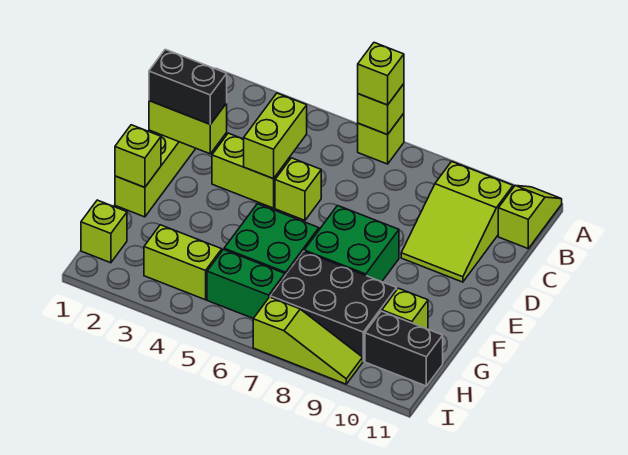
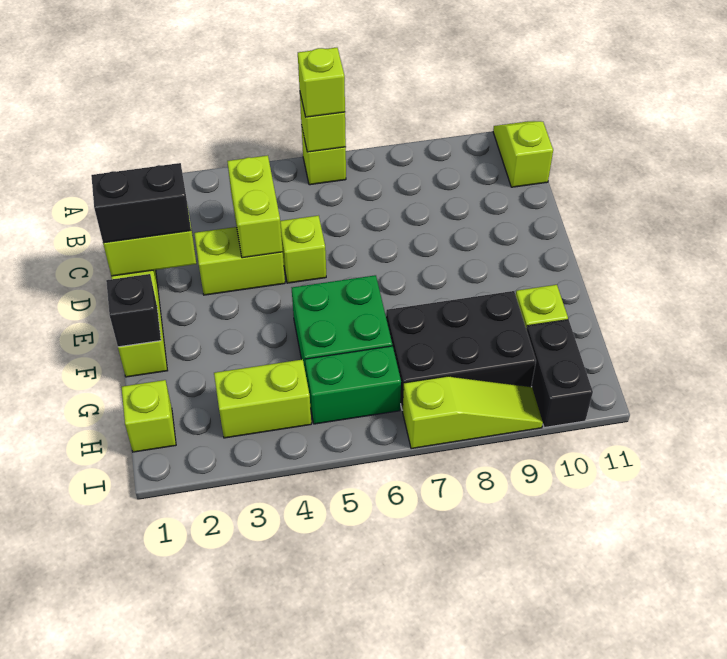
lime 2x3 slope [401,161,513,282] -> none
green 2x2 brick [304,206,399,282] -> none
lime 1x1 brick [115,125,161,187] -> black 1x1 brick [106,274,161,347]
black 1x2 brick [365,311,443,386] -> black 1x2 brick turned to [527,320,593,428]

